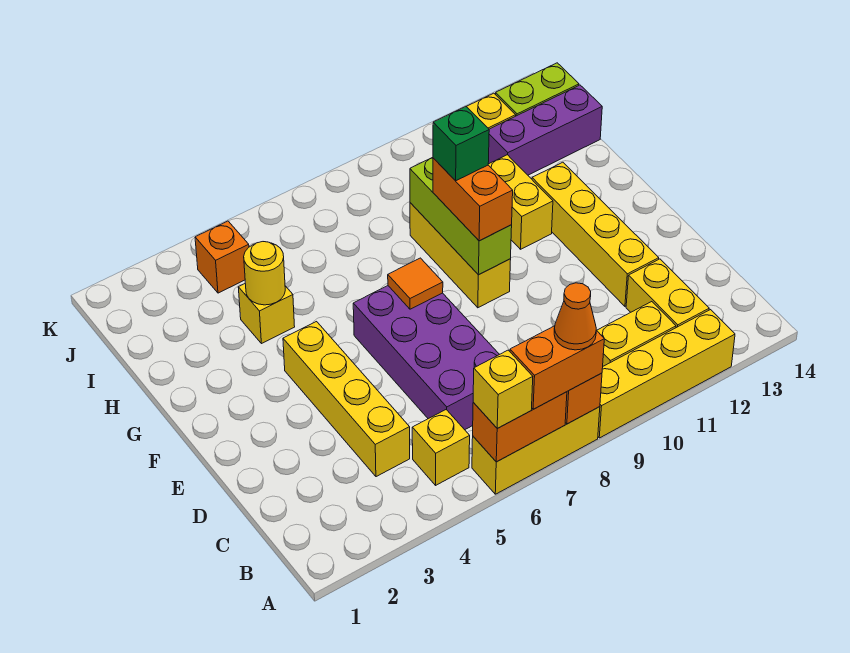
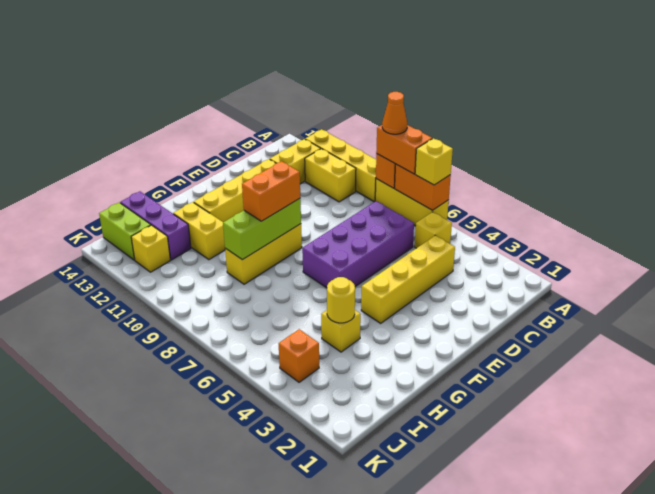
orange 1x1 tile [388,258,443,309] -> none
green 1x1 brick [433,107,489,181] -> none
yellow 1x2 brick [488,155,553,249] -> yellow 1x2 brick turned to [173,202,225,260]

